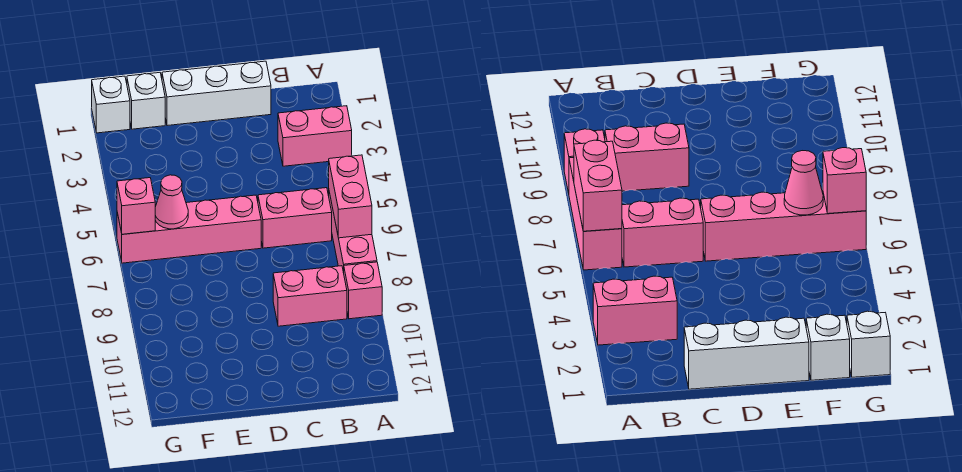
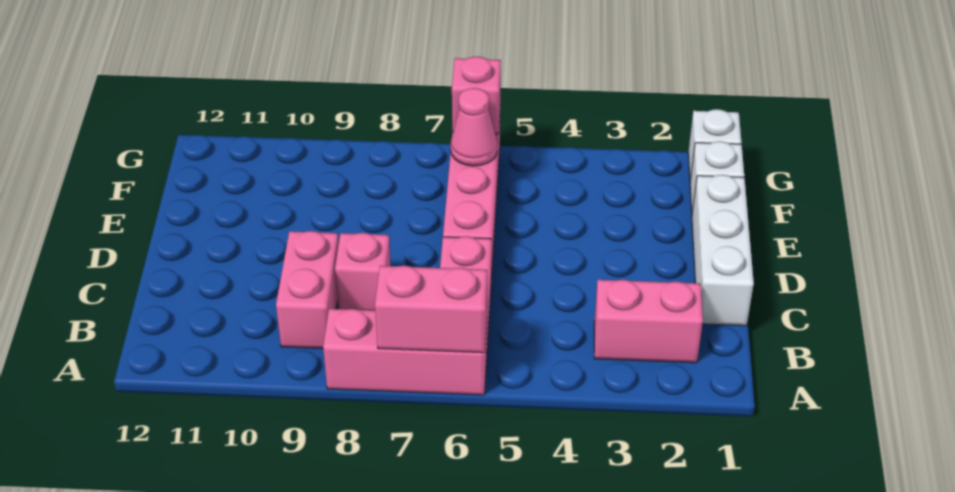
pink 1x2 brick [278,106,352,166] -> pink 1x2 brick turned to [594,280,703,363]
pink 1x1 brick [344,262,382,319] -> pink 1x1 brick moved to [335,233,391,310]

